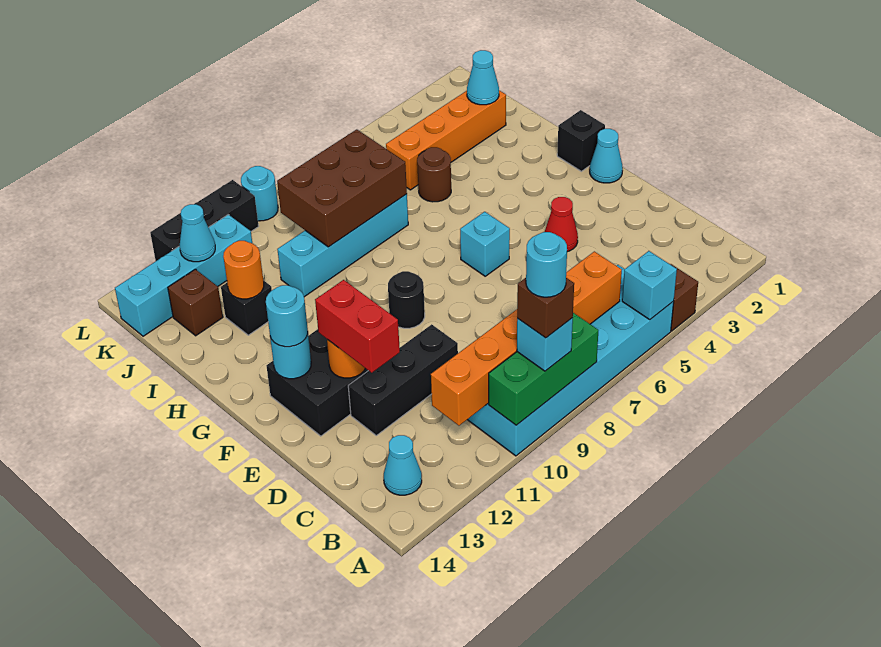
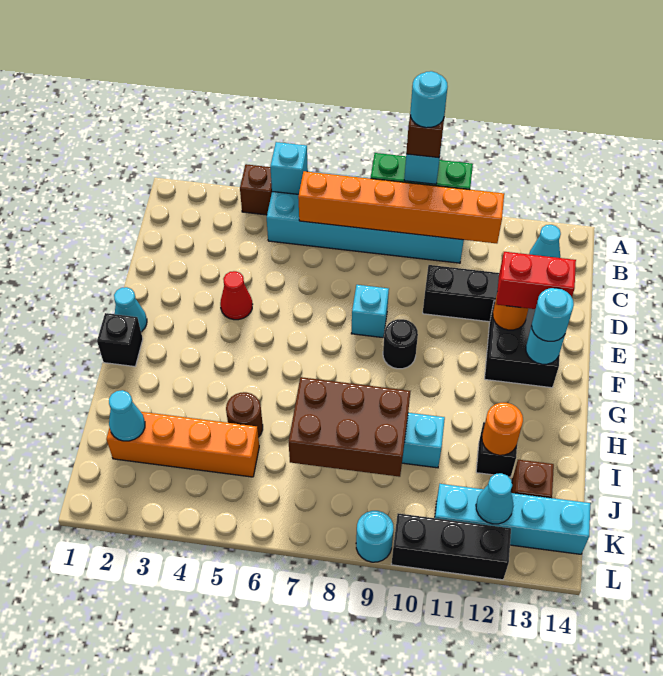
red 1x2 brick [315,280,400,373] -> red 1x2 brick turned to [496,252,576,309]
cyan 1x1 brick [460,212,510,276] -> cyan 1x1 brick moved to [351,285,389,338]

